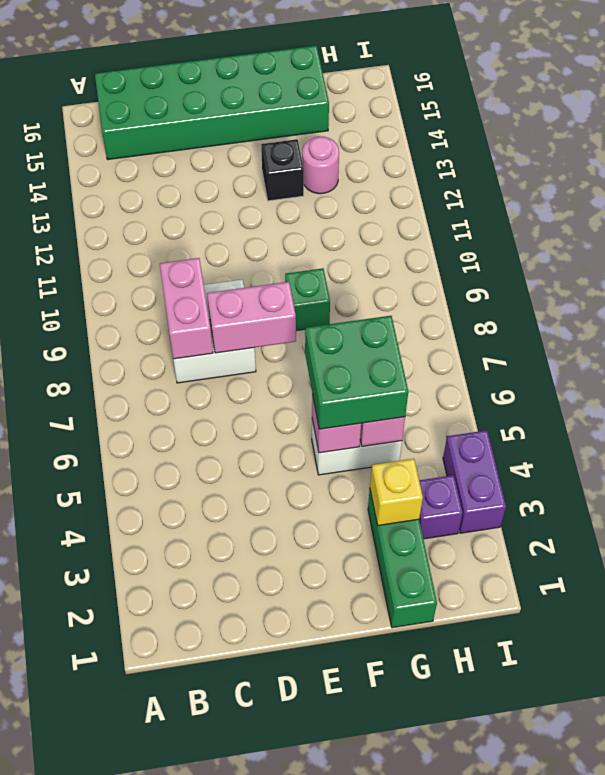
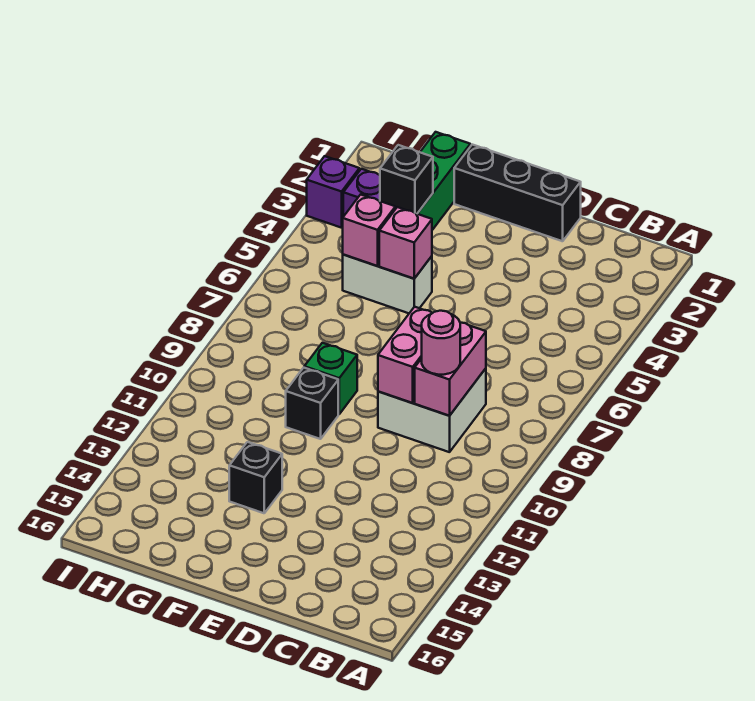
green 2x6 brick [95,46,329,160] -> none
none -> black 1x3 brick [454,145,581,241]
pink 1x2 brick [207,282,296,353] -> pink 1x2 brick turned to [378,307,432,403]
green 2x2 brick [305,316,408,429] -> none
none -> black 1x1 brick [286,368,338,439]
yellow 1x1 brick [370,459,423,525] -> black 1x1 brick [380,145,433,214]
pink 1x1 round brick [302,137,339,194] -> pink 1x1 round brick moved to [422,311,460,375]
purple 1x2 brick [443,430,506,533] -> purple 1x1 brick [307,156,359,228]

